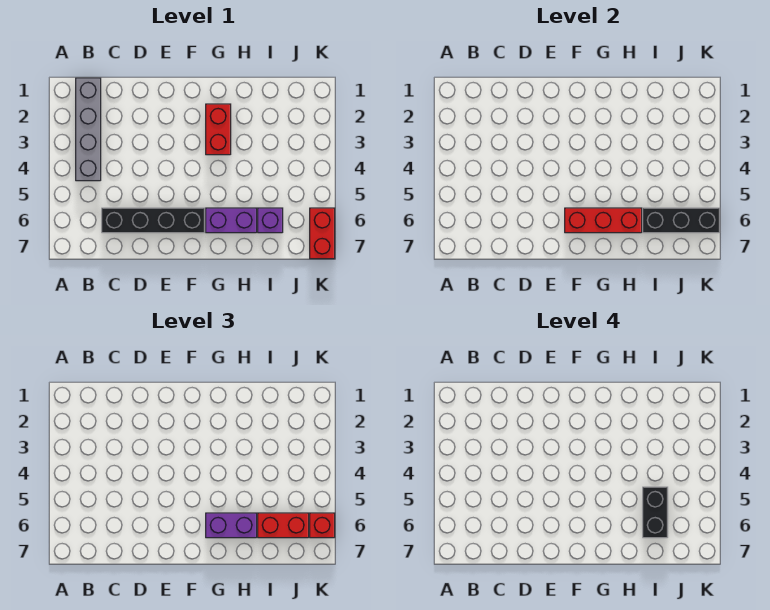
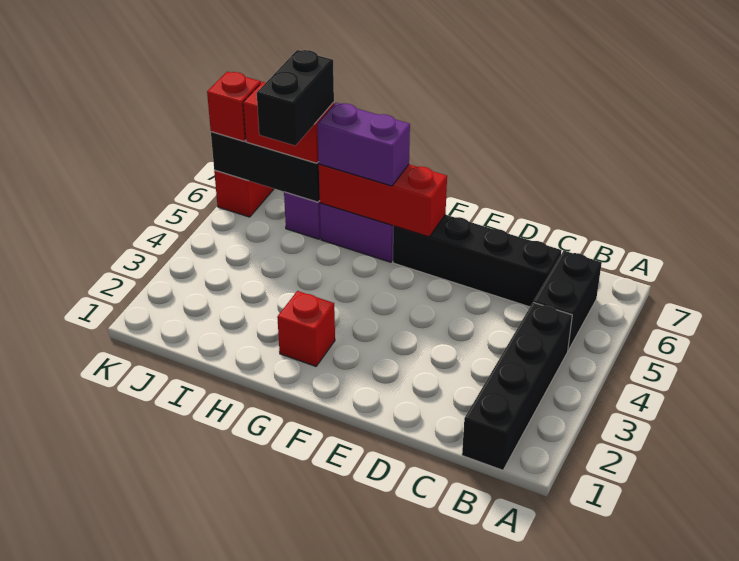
grey 1x4 brick [76,78,101,181] -> black 1x4 brick [462,302,572,470]
none -> black 1x2 brick [534,251,602,350]
red 1x2 brick [206,104,231,155] -> red 1x1 brick [277,291,335,366]

